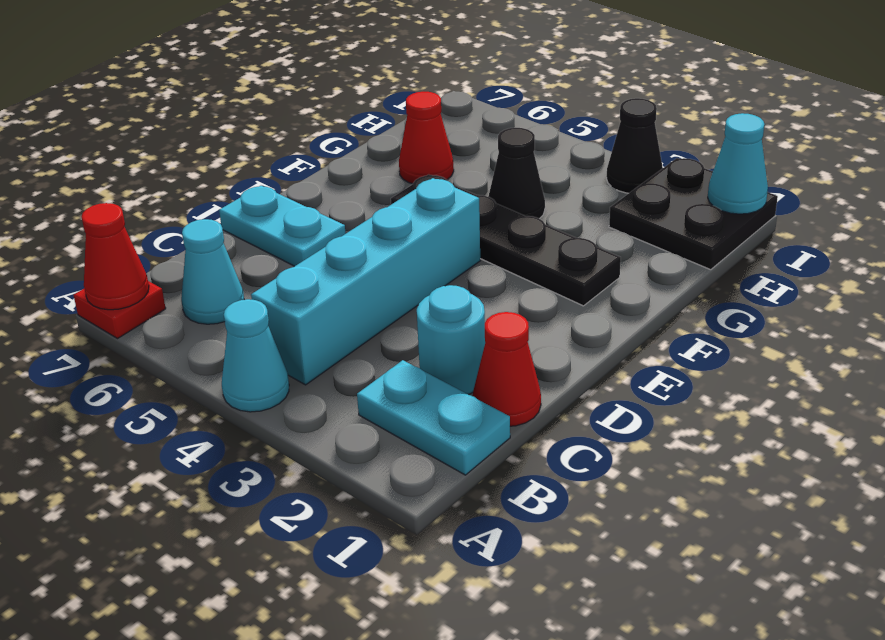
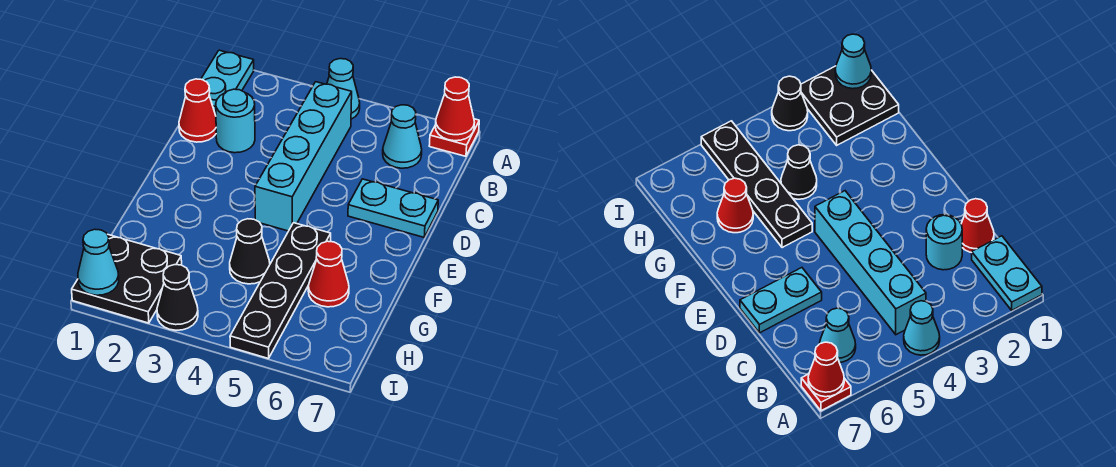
cyan 1x2 plate [357,360,510,475] -> cyan 1x2 plate turned to [201,50,254,115]
black 1x4 plate [391,174,621,306] -> black 1x4 plate turned to [230,223,331,359]

